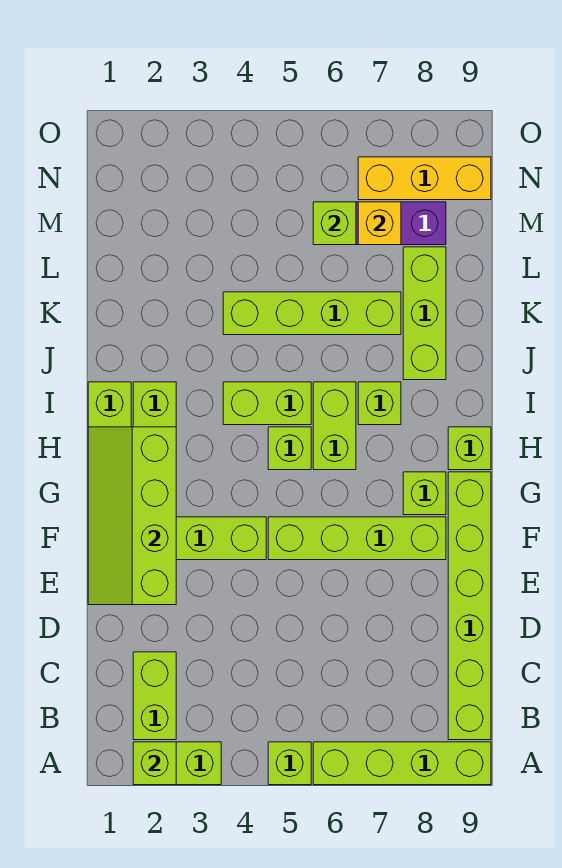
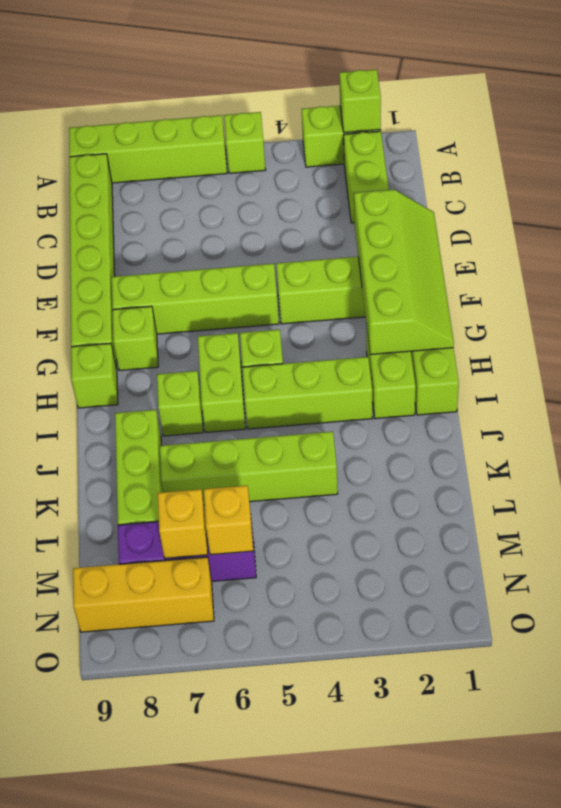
lime 1x2 brick [223,382,311,425] -> lime 1x3 brick [242,357,372,429]
lime 1x1 brick [313,202,356,245] -> yellow 1x1 brick [204,486,253,555]

